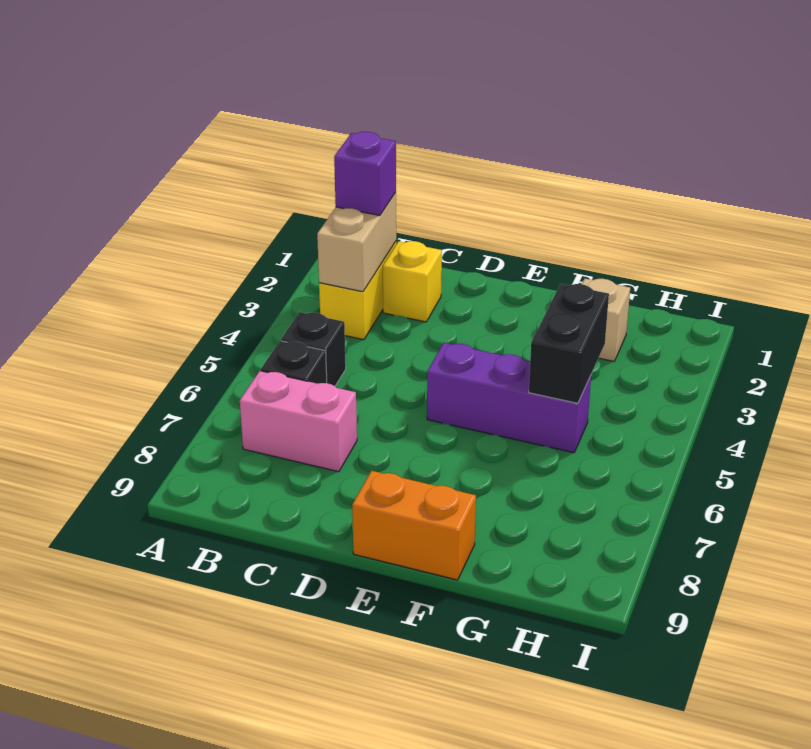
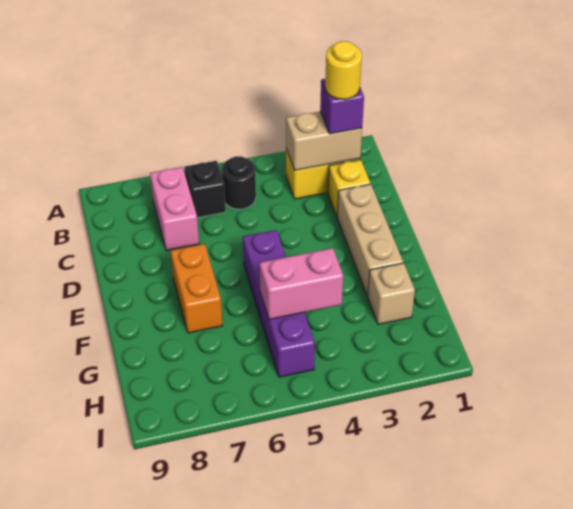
none -> yellow 1x1 round brick [325,41,362,99]
black 1x1 brick [281,312,346,386] -> black 1x1 round brick [222,156,256,209]
none -> tan 1x3 brick [337,184,403,296]
purple 1x3 brick [427,343,591,453] -> purple 1x4 brick [243,230,315,377]
orange 1x2 brick [352,471,476,580] -> orange 1x2 brick moved to [171,244,223,333]
black 1x2 brick [529,284,609,403] -> pink 1x2 brick [260,248,343,319]

